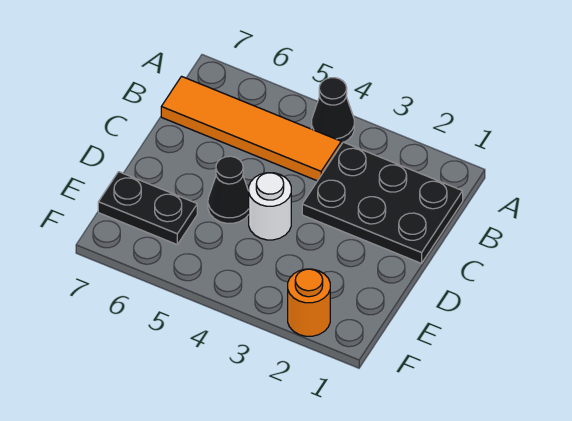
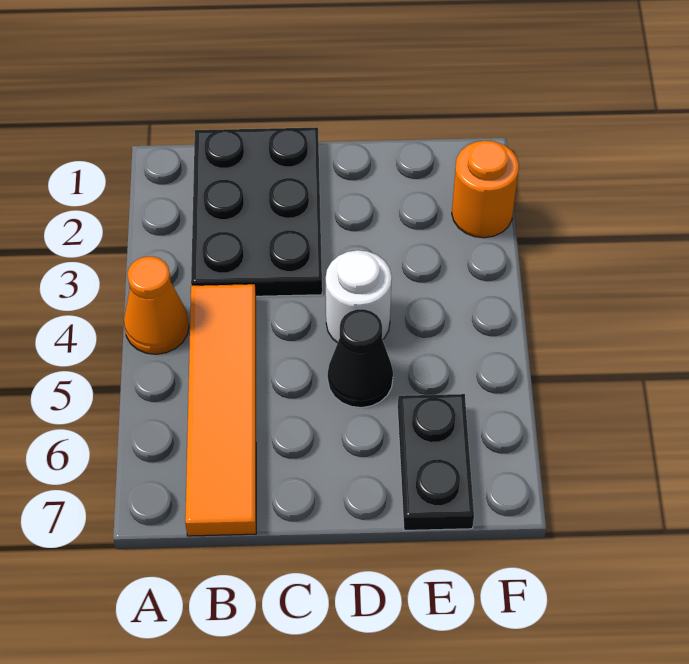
black 1x1 cone [311,78,354,143] -> orange 1x1 cone [124,256,189,354]

